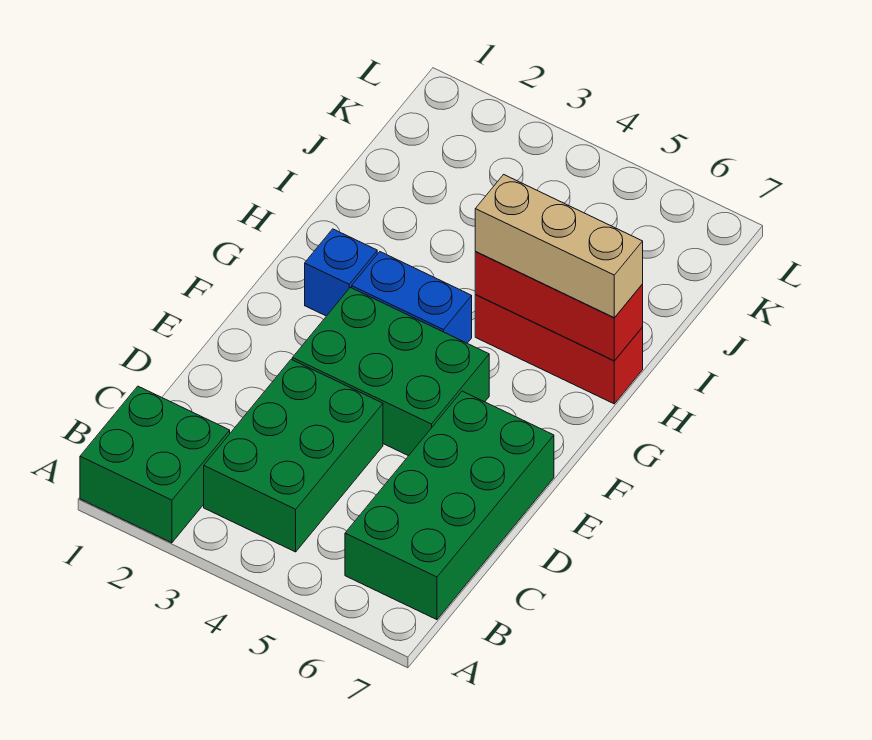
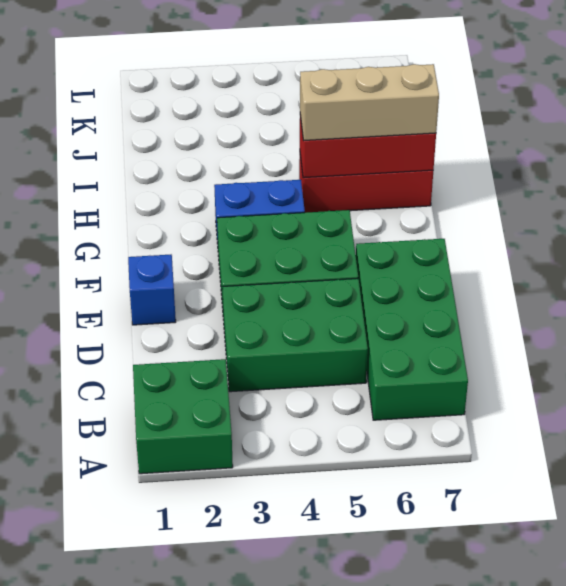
green 2x3 brick [204,359,383,552] -> green 2x3 brick turned to [222,278,368,392]
blue 1x1 brick [305,229,377,316] -> blue 1x1 brick moved to [128,255,176,325]

